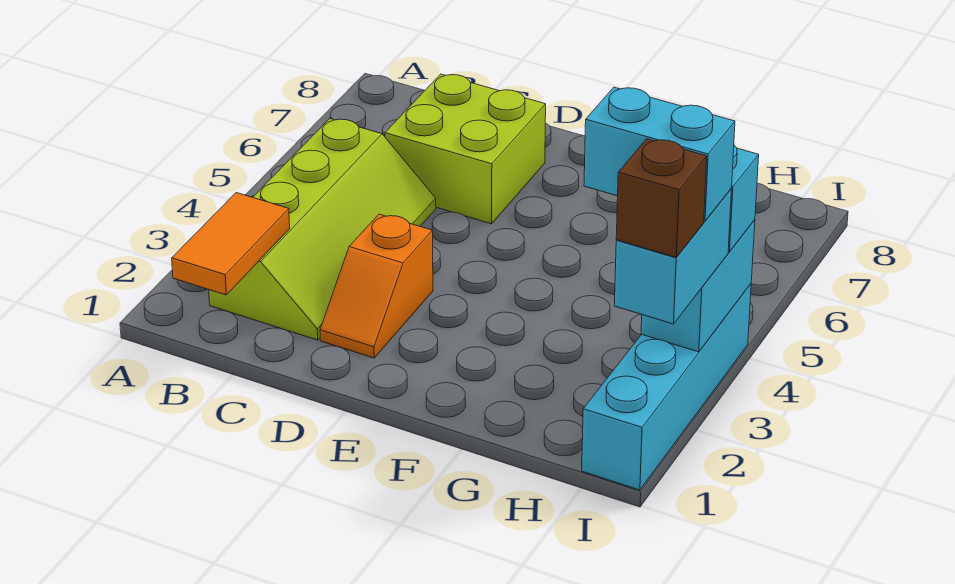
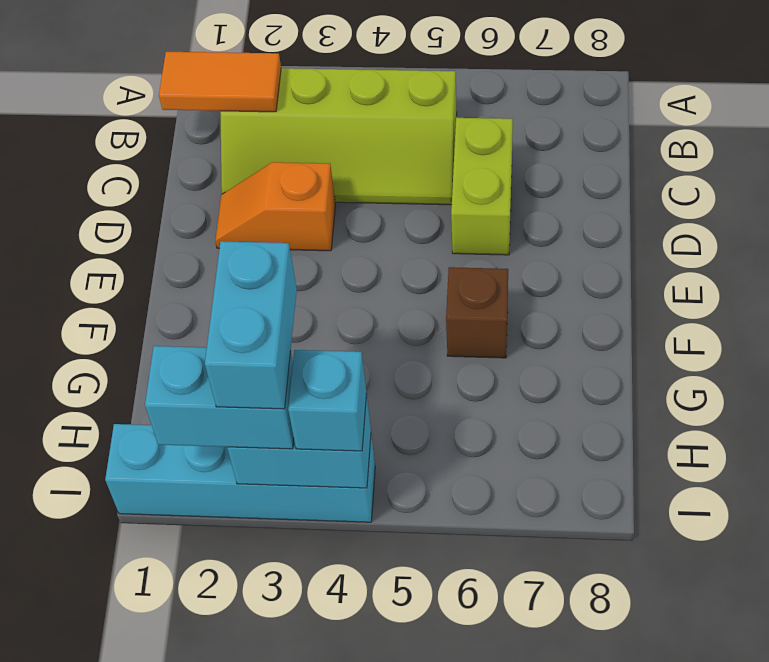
lime 2x2 brick [385,74,546,224] -> lime 1x2 brick [451,118,513,255]
brown 1x1 brick [616,139,707,257] -> brown 1x1 brick moved to [446,267,508,358]

